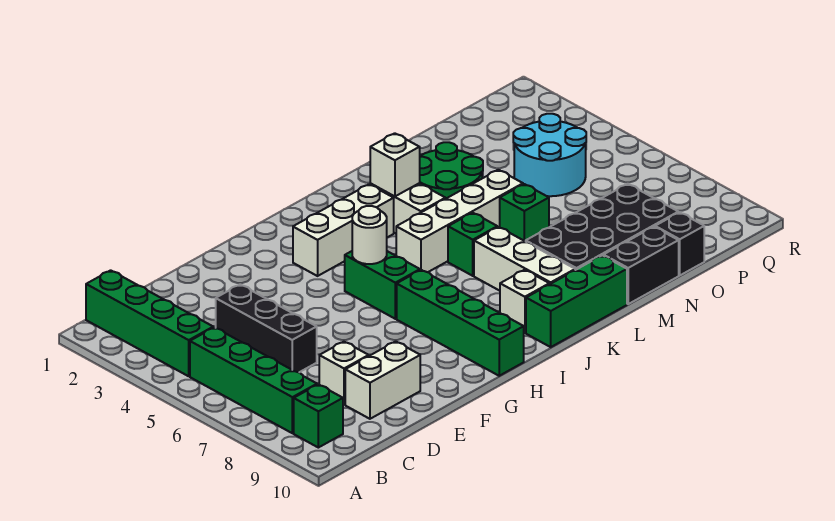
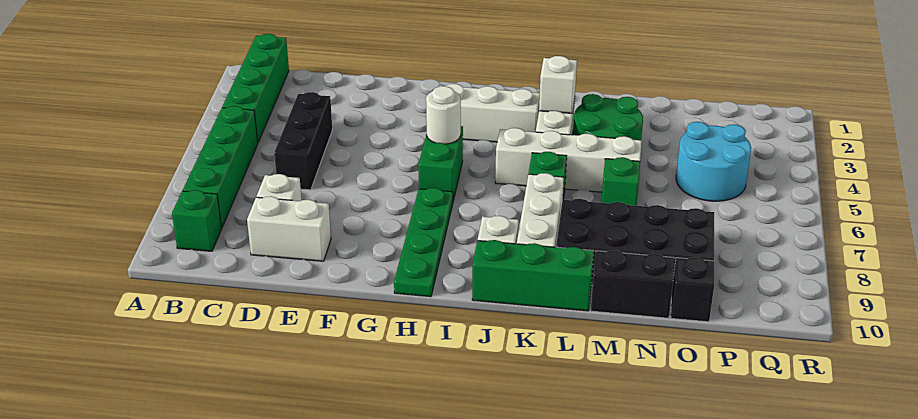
green 1x4 brick [397,270,524,376] -> green 1x4 plate [394,188,453,297]

